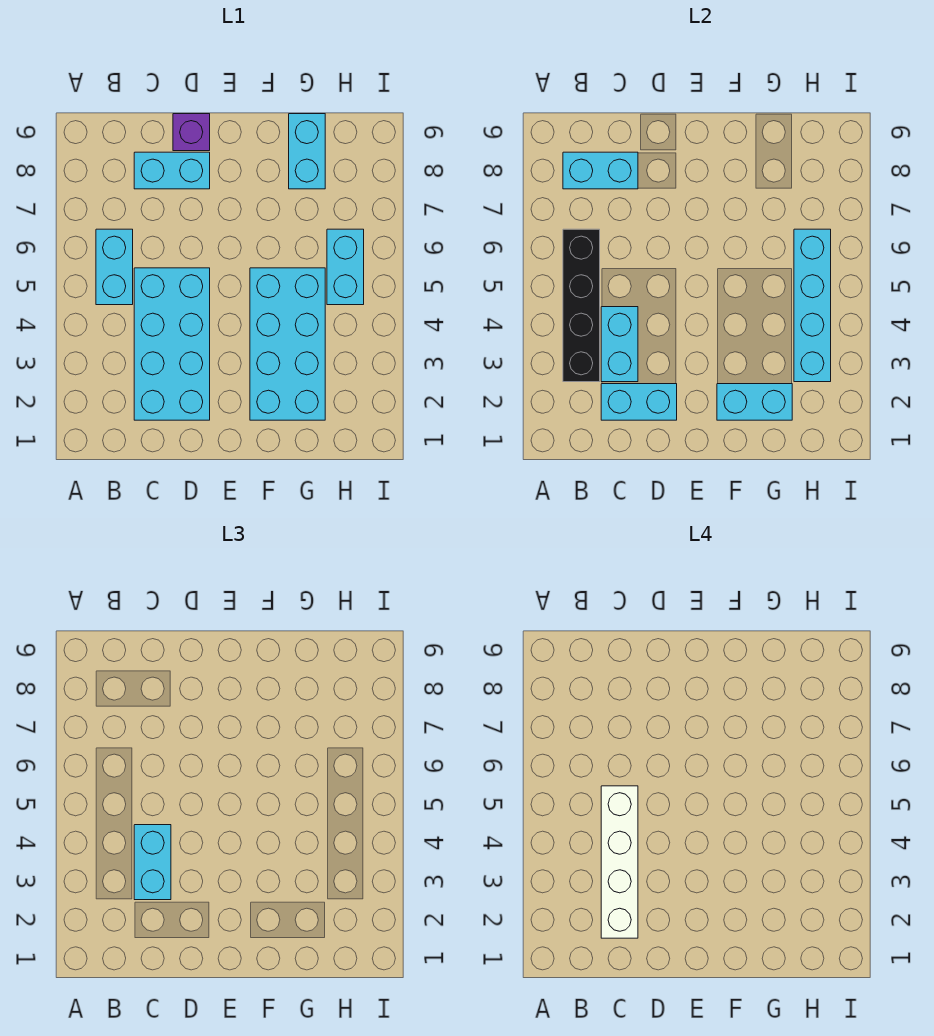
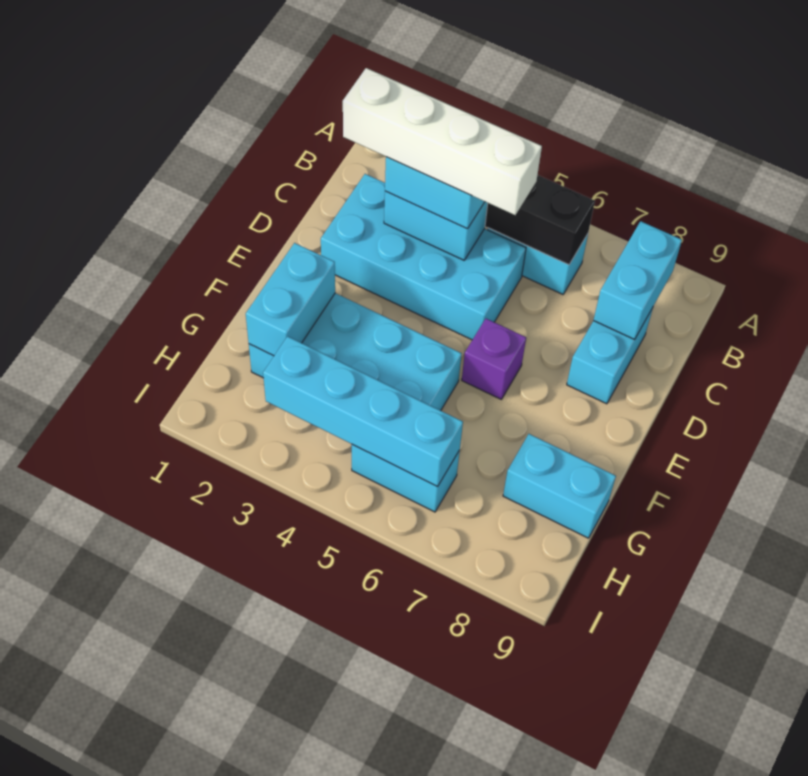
cyan 1x2 brick [601,384,677,420] -> none
purple 1x1 brick [173,114,210,151] -> purple 1x1 brick moved to [462,319,526,399]

